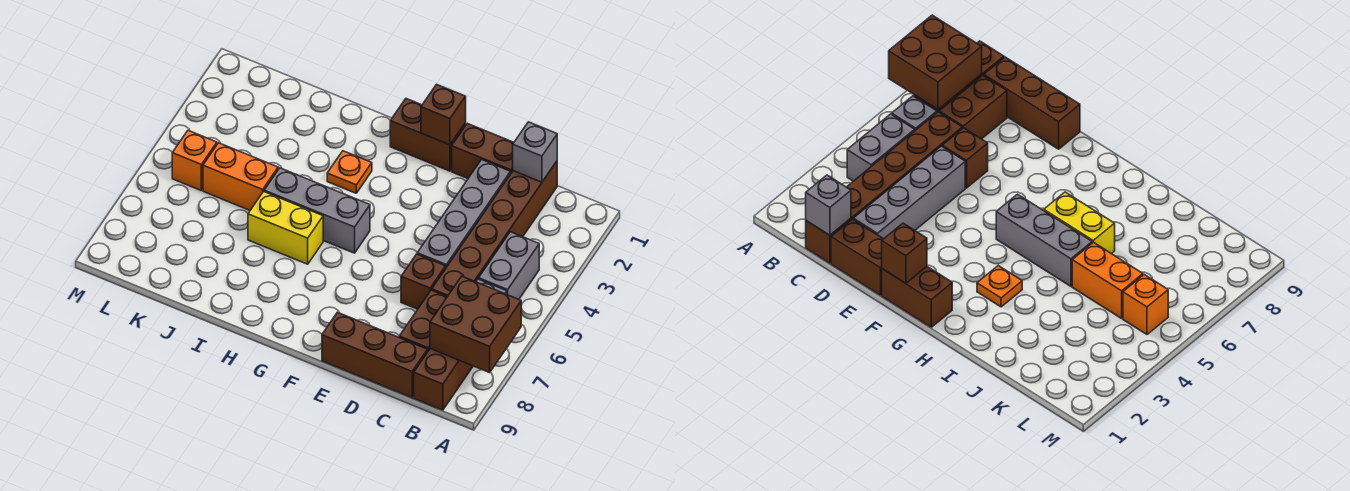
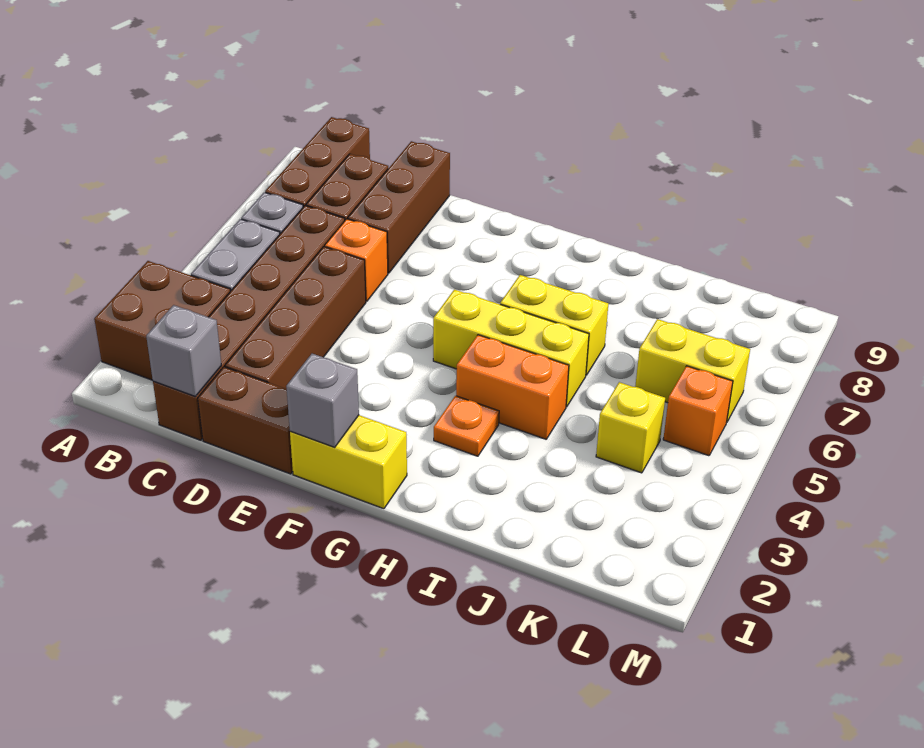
brown 2x2 brick [430,276,521,373] -> brown 2x2 brick moved to [94,261,230,380]
brown 1x3 brick [322,312,428,398] -> brown 1x3 brick turned to [348,141,450,273]
grey 1x4 brick [417,160,511,267] -> brown 1x4 brick [225,247,366,389]
brown 1x1 brick [401,254,446,309] -> orange 1x1 brick [325,219,388,301]
brown 1x2 brick [390,99,466,171] -> yellow 1x2 brick [290,415,407,509]
brown 1x1 brick [421,84,466,145] -> grey 1x1 brick [286,354,359,447]
grey 1x3 brick [264,168,370,253] -> yellow 1x3 brick [433,290,589,407]
orange 1x2 brick [203,143,278,210] -> orange 1x2 brick moved to [456,335,569,439]
none -> yellow 1x1 brick [596,382,665,473]
none -> yellow 1x2 brick [635,319,750,423]

